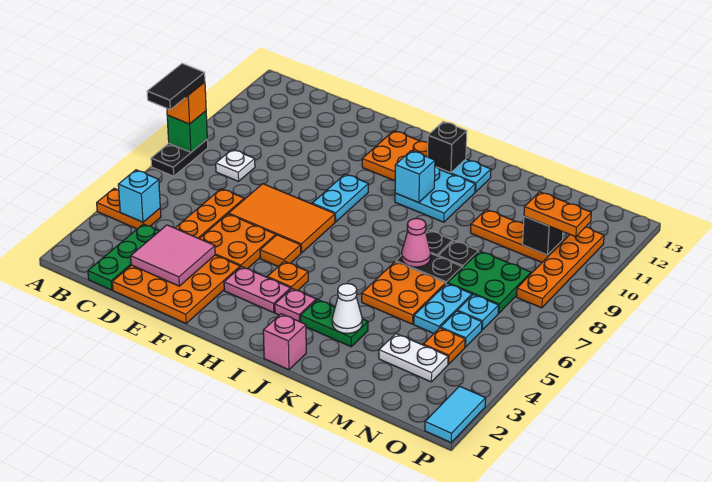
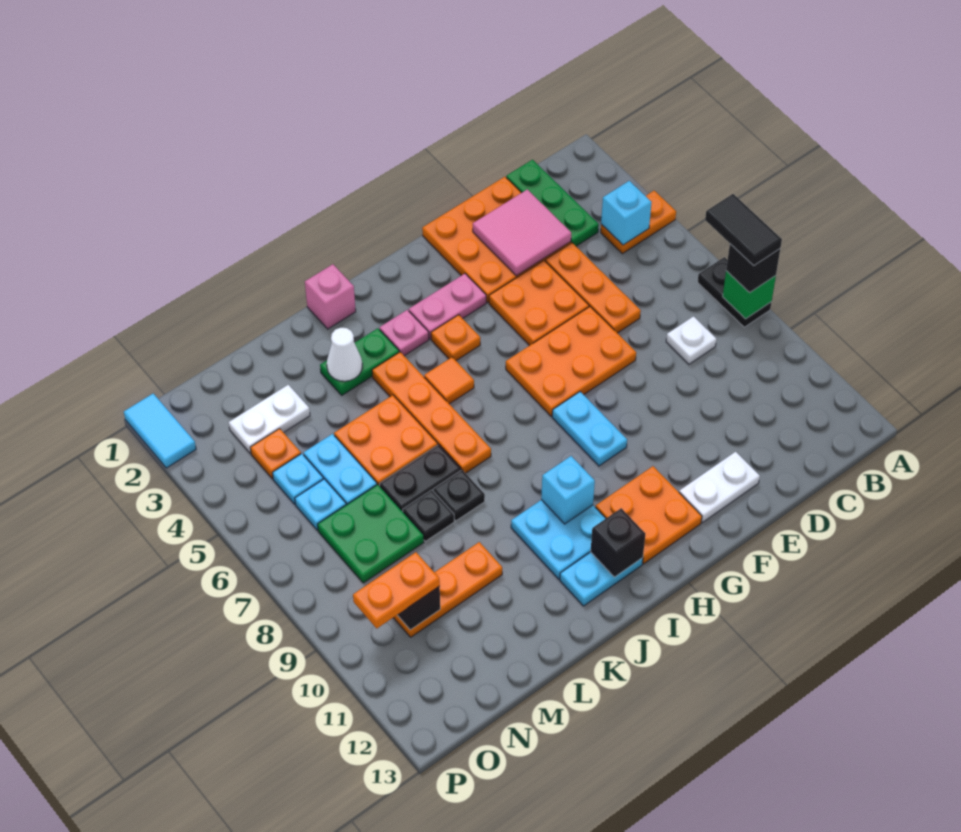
orange 1x1 brick [167,82,206,124] -> black 1x1 brick [726,244,780,293]
orange 2x3 tile [229,184,335,253] -> orange 2x3 plate [506,307,636,416]
none -> white 1x2 plate [679,452,760,523]
orange 1x1 tile [260,235,301,266] -> orange 1x1 tile moved to [424,357,474,404]
pink 1x1 cone [402,219,431,267] -> none
orange 1x4 plate [517,227,604,308] -> orange 1x4 plate moved to [372,352,491,473]

